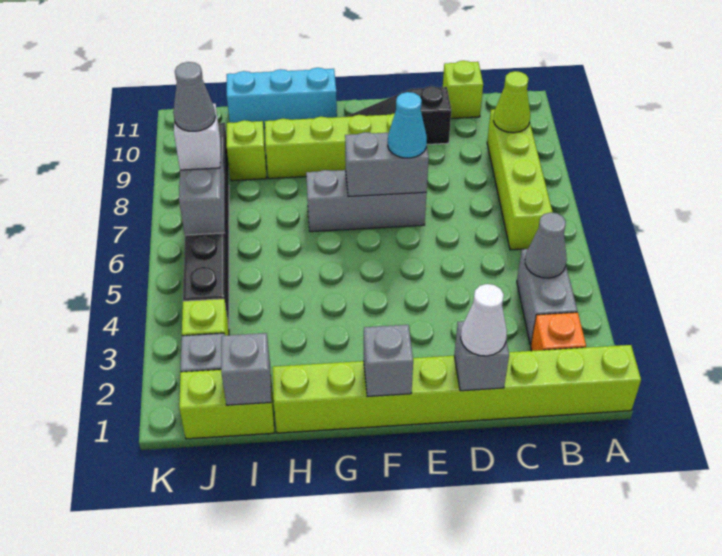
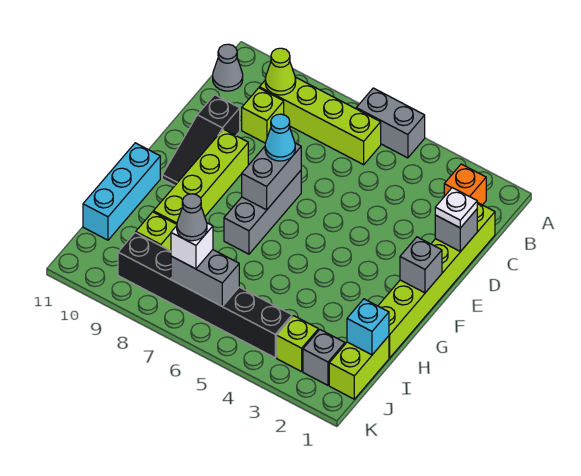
lime 1x8 brick [272,345,641,433] -> lime 1x6 brick [378,202,495,358]
grey 1x2 brick [517,249,577,345] -> grey 1x2 brick moved to [356,88,425,158]
grey 1x1 cone [525,213,567,278] -> grey 1x1 cone moved to [213,44,243,91]
lime 1x1 brick [443,61,483,119] -> lime 1x1 brick moved to [242,88,284,143]
white 1x1 cone [461,284,507,356] -> white 1x1 plate [435,188,477,228]
grey 1x1 brick [221,333,271,405] -> cyan 1x1 brick [347,299,389,355]

